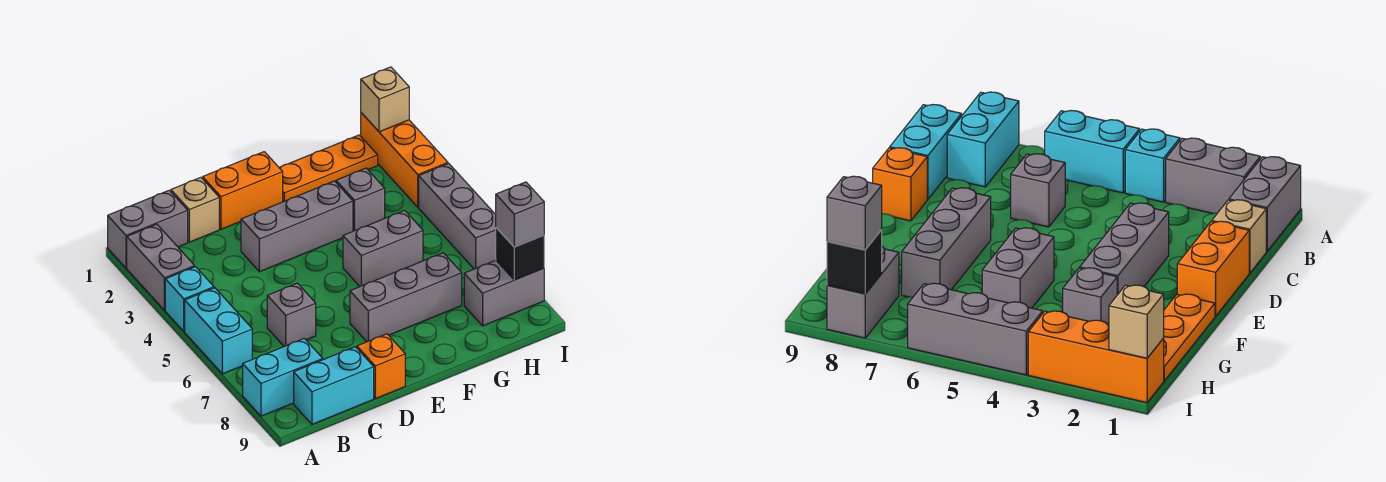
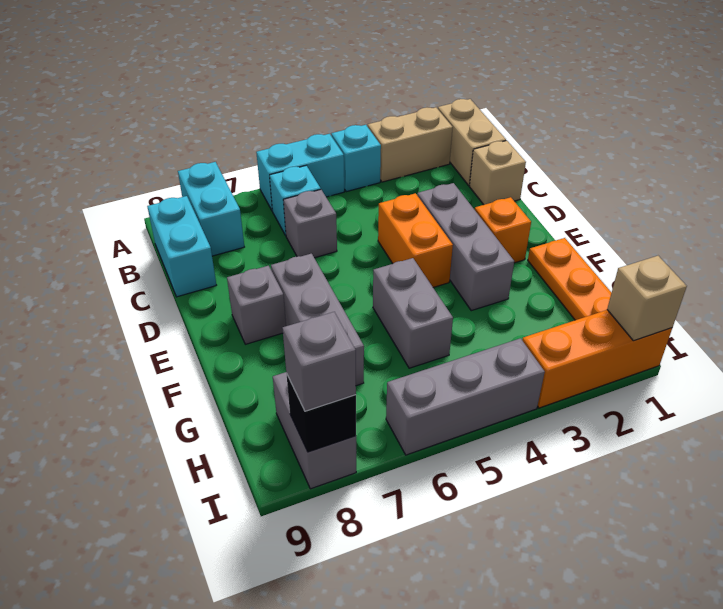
grey 1x2 brick [108,190,188,268] -> tan 1x2 brick [438,99,506,186]
grey 1x2 brick [127,224,195,310] -> tan 1x2 brick [368,107,453,182]
none -> cyan 1x1 brick [270,166,321,235]
orange 1x2 brick [203,152,283,229] -> orange 1x2 brick moved to [378,193,453,287]
orange 1x1 brick [357,334,405,399] -> orange 1x1 brick moved to [475,197,531,263]
grey 1x1 brick [336,168,385,231] -> grey 1x1 brick moved to [227,266,286,344]

